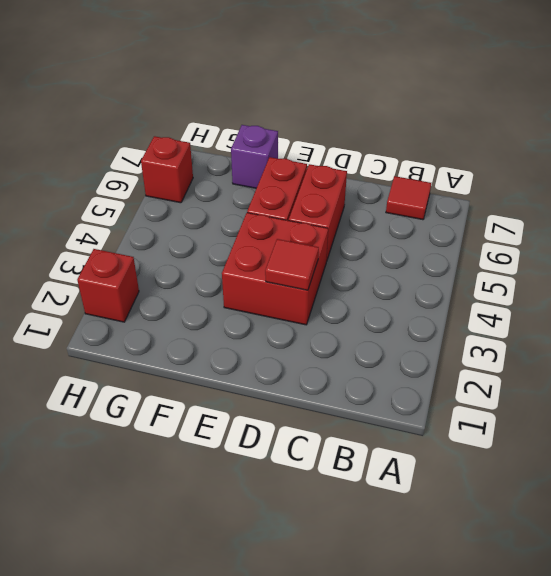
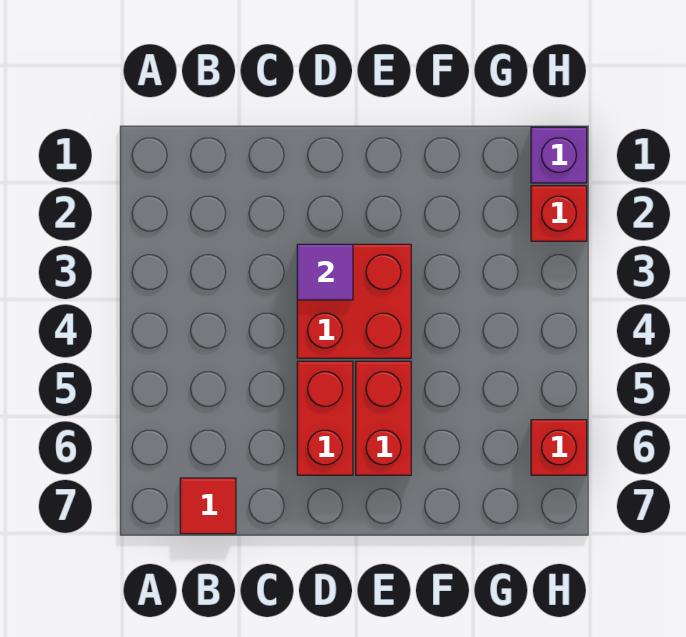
red 1x1 tile [265,239,319,290] -> purple 1x1 tile [297,244,353,300]
purple 1x1 brick [231,125,278,188] -> purple 1x1 brick moved to [531,127,587,183]

